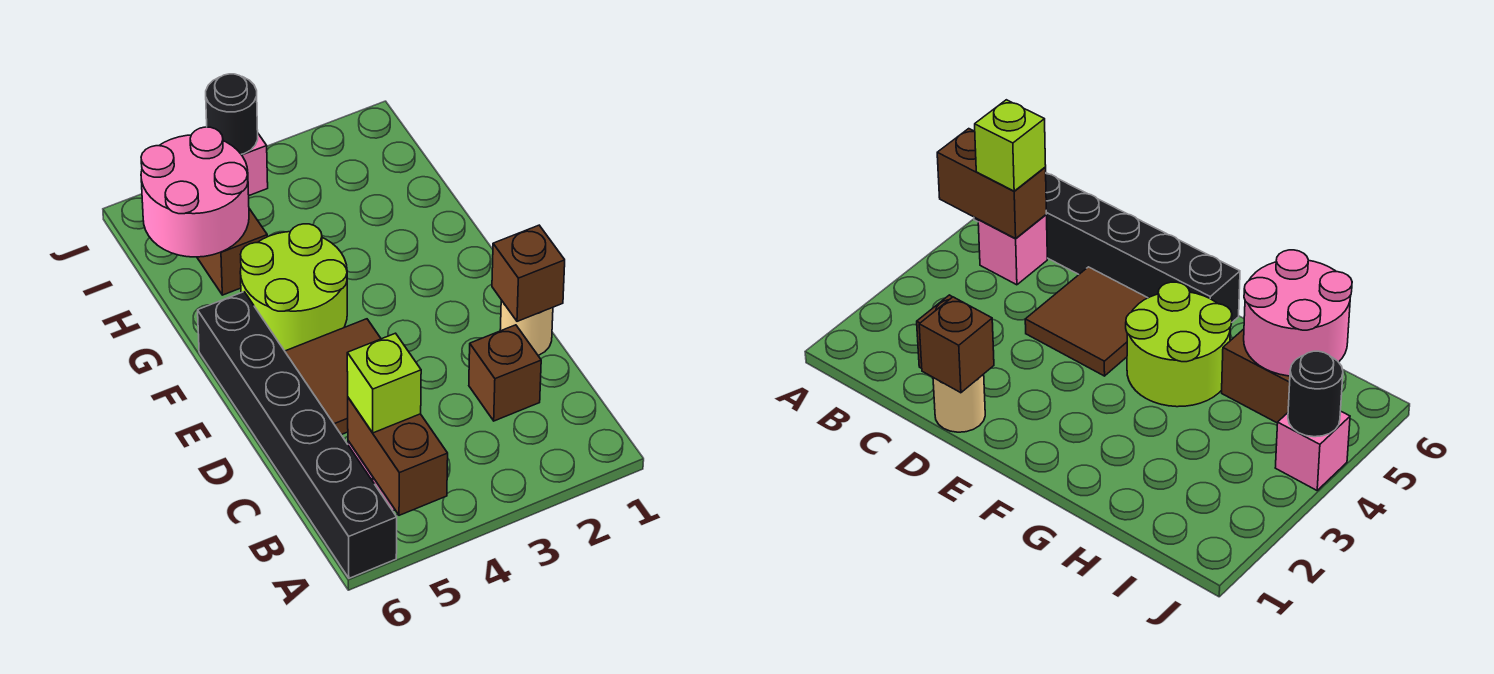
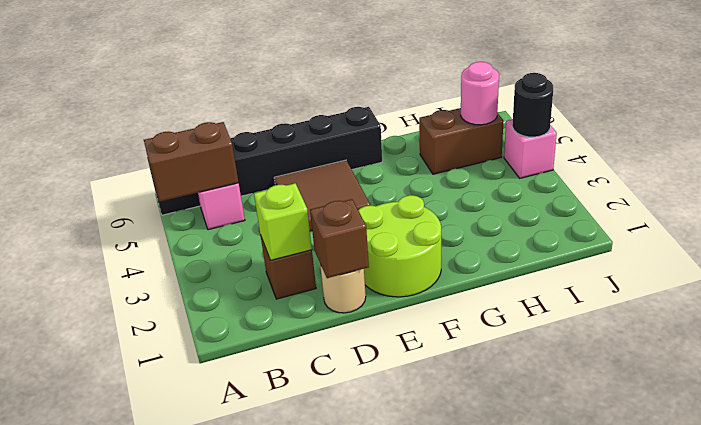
lime 1x1 brick [347,333,421,433] -> lime 1x1 brick moved to [254,183,312,260]
lime 2x2 round brick [240,224,347,351] -> lime 2x2 round brick moved to [358,195,441,297]
pink 2x2 round brick [141,127,249,257] -> pink 1x1 round brick [461,62,499,125]

